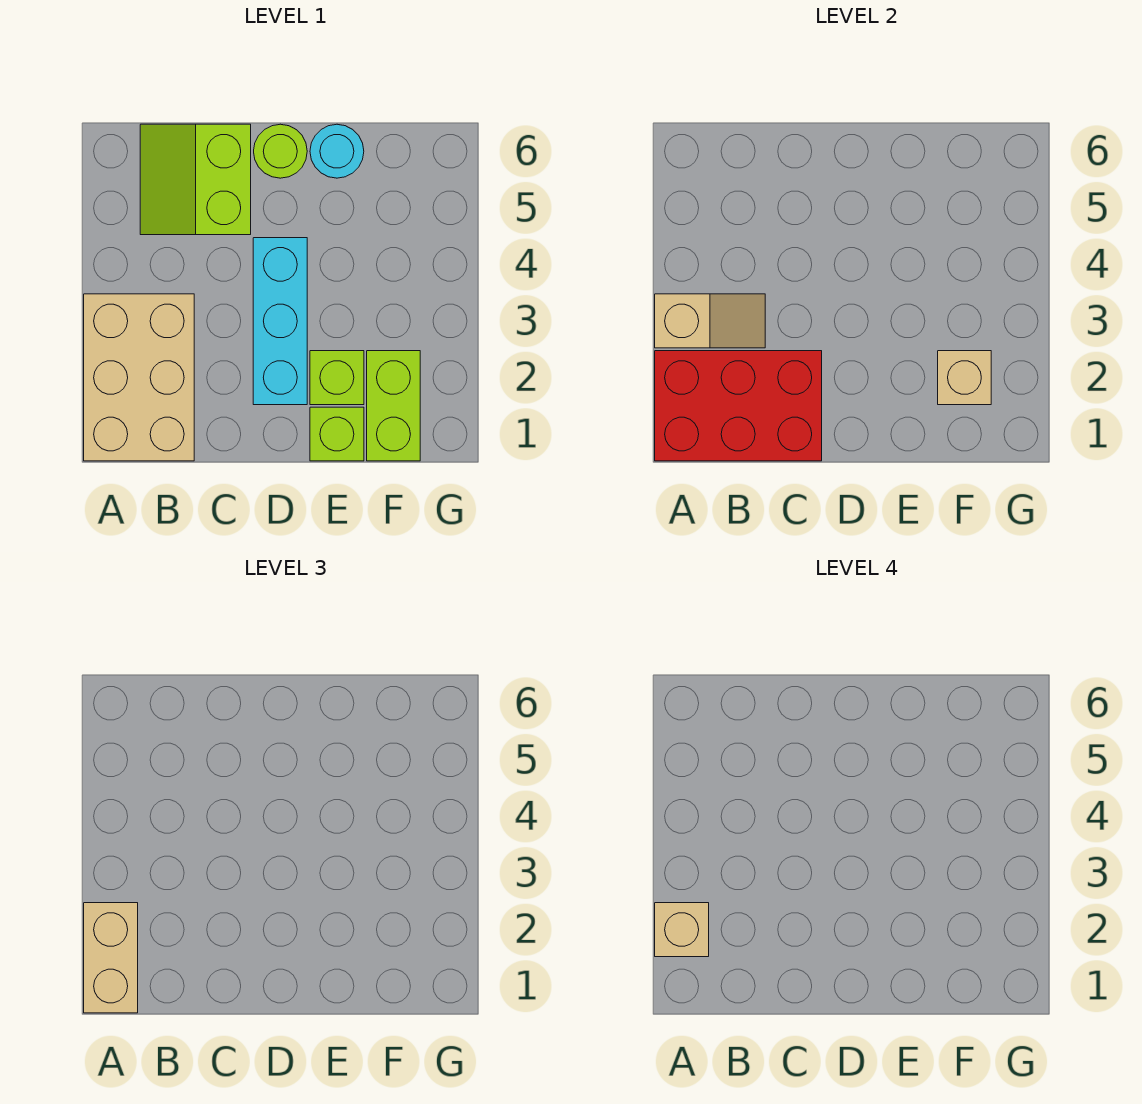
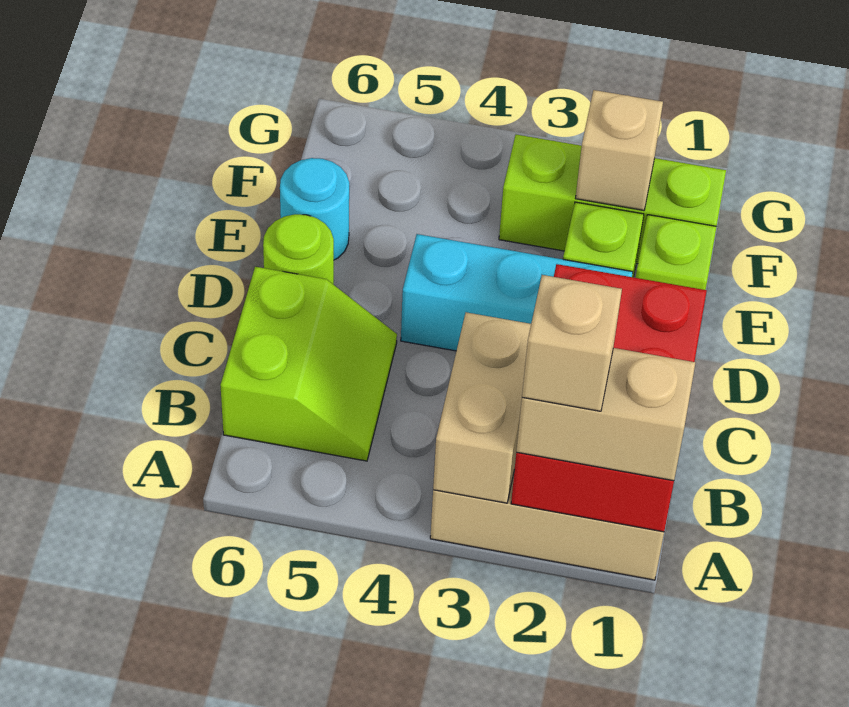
tan 1x2 slope [655,294,765,348] -> tan 1x2 brick [433,312,531,503]
lime 2x2 slope [140,124,251,235] -> lime 2x2 slope turned to [220,267,397,461]
lime 1x2 brick [367,351,420,461] -> lime 1x3 brick [499,135,726,264]

